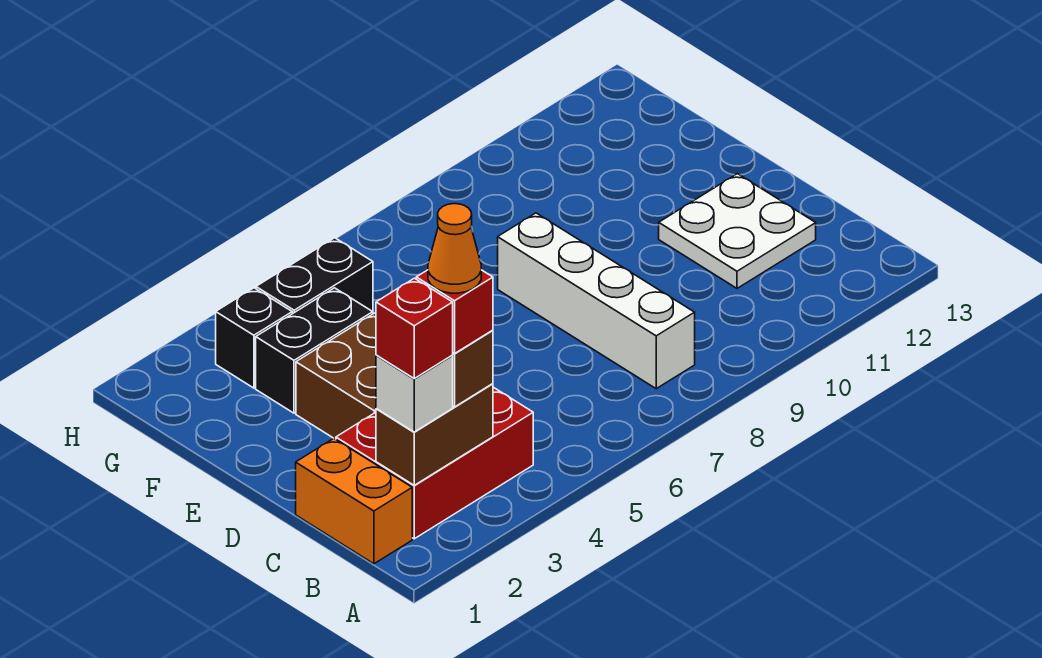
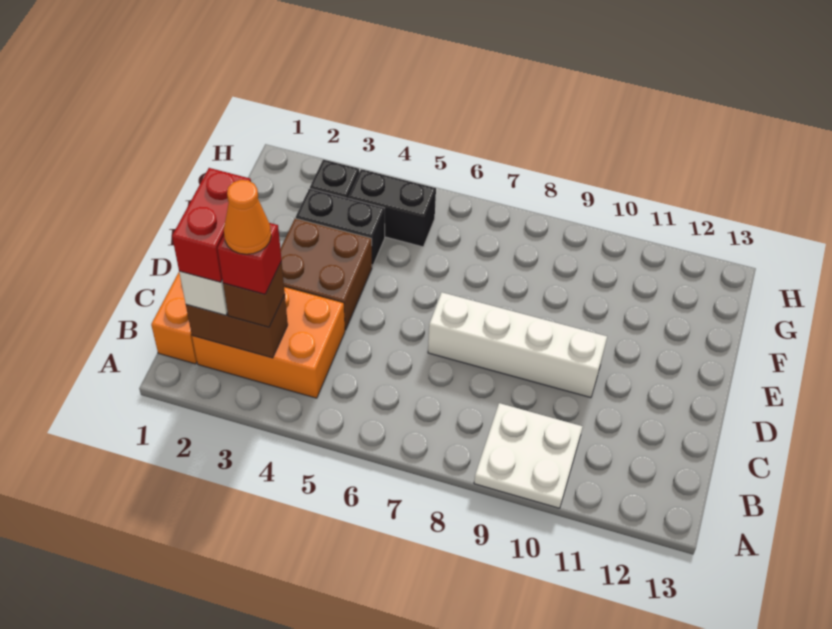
red 2x3 brick [336,387,533,539] -> orange 2x3 brick [192,287,345,398]
red 1x1 brick [376,278,453,378] -> red 1x2 brick [172,168,251,282]
white 1x4 brick [498,213,695,389] -> white 1x4 brick turned to [428,292,607,398]
white 2x2 plate [659,174,816,288] -> white 2x2 plate moved to [474,403,583,508]

